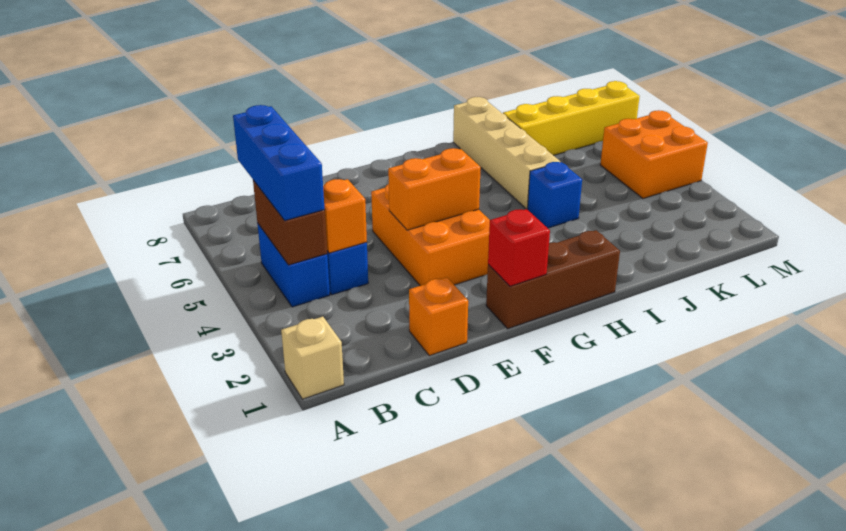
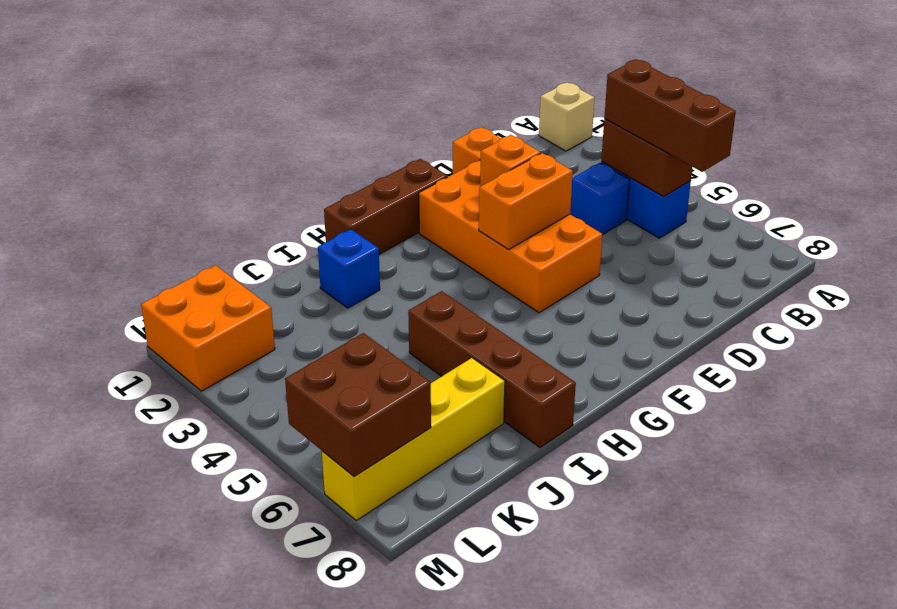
blue 1x3 brick [233,105,325,221] -> brown 1x3 brick [604,60,736,172]
orange 1x1 brick [323,179,367,253] -> orange 1x1 brick moved to [480,135,541,186]
orange 2x3 brick [371,184,490,286] -> orange 2x4 brick [419,160,603,313]
red 1x1 brick [488,209,550,286] -> none
blue 1x1 brick [528,162,582,228] -> blue 1x1 brick moved to [318,229,380,308]
tan 1x4 brick [453,97,560,209] -> brown 1x4 brick [408,291,576,448]
orange 2x2 brick [600,110,708,199] -> orange 2x2 brick moved to [141,265,275,391]
none -> brown 2x2 brick [285,333,431,476]

